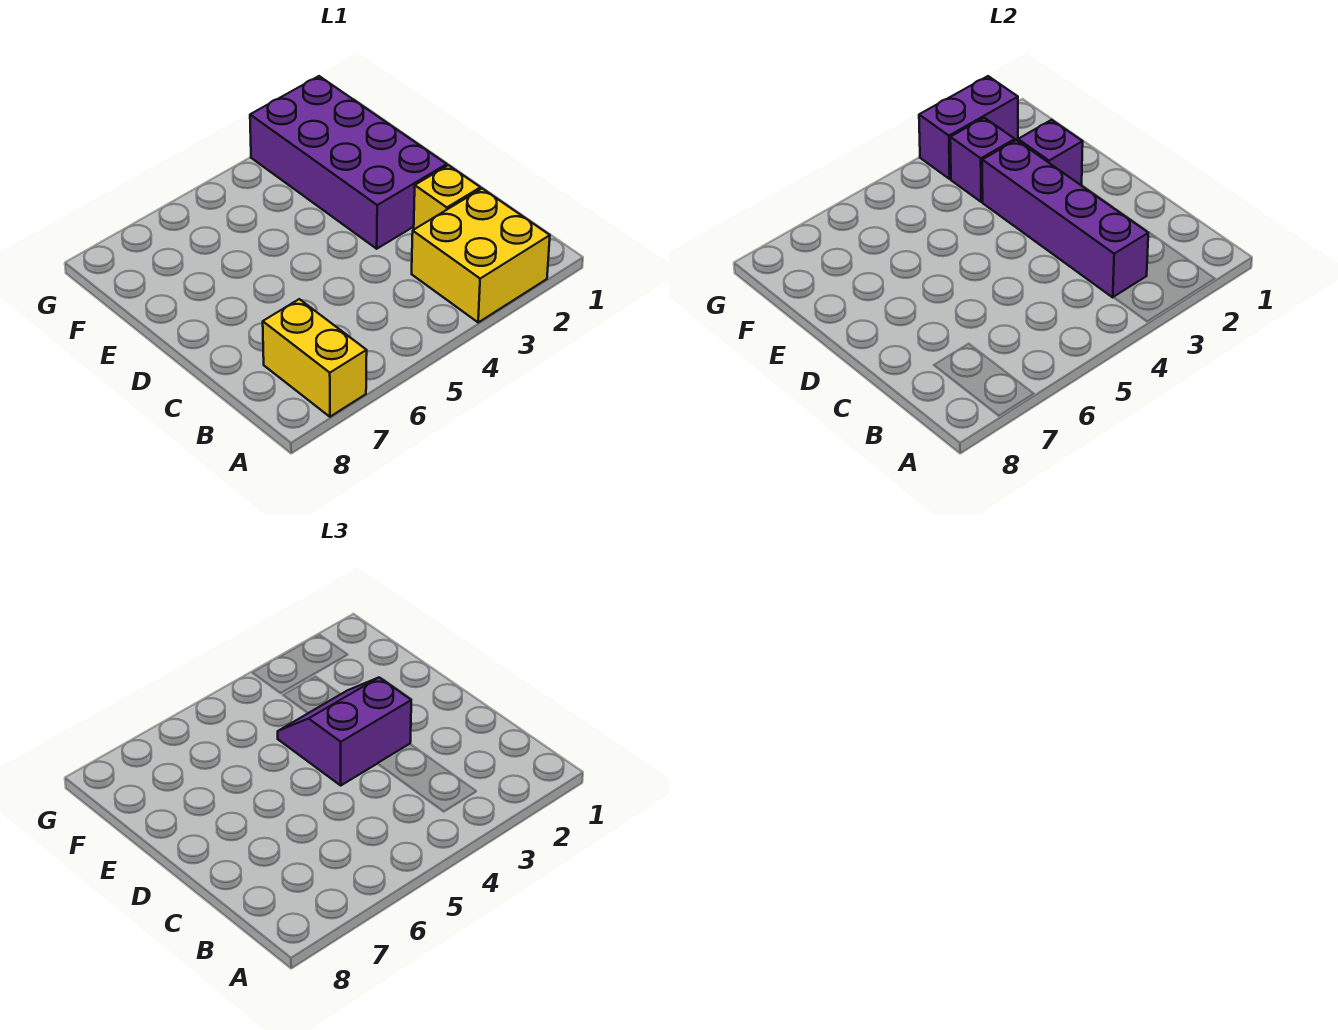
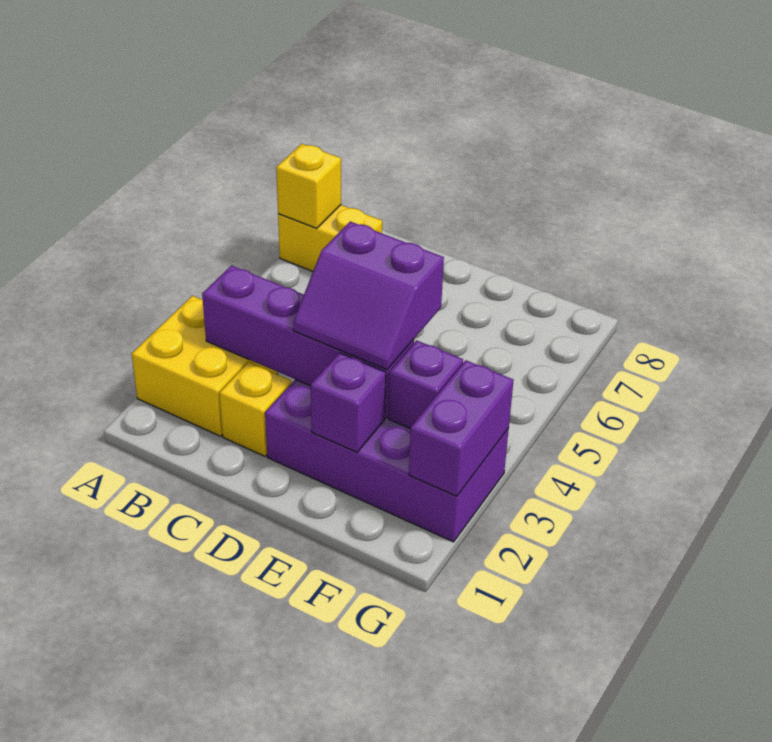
none -> yellow 1x1 brick [276,144,341,228]
purple 2x2 slope [278,678,411,785] -> purple 2x2 slope turned to [293,221,444,370]

